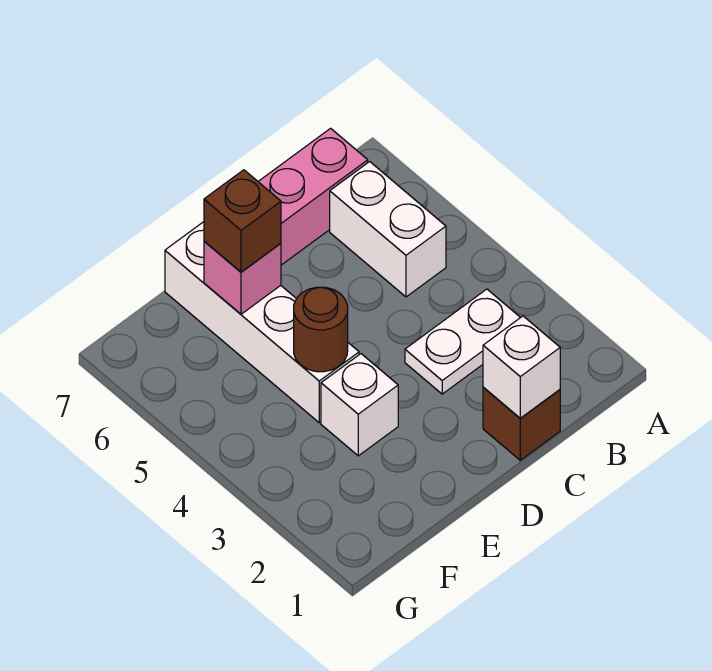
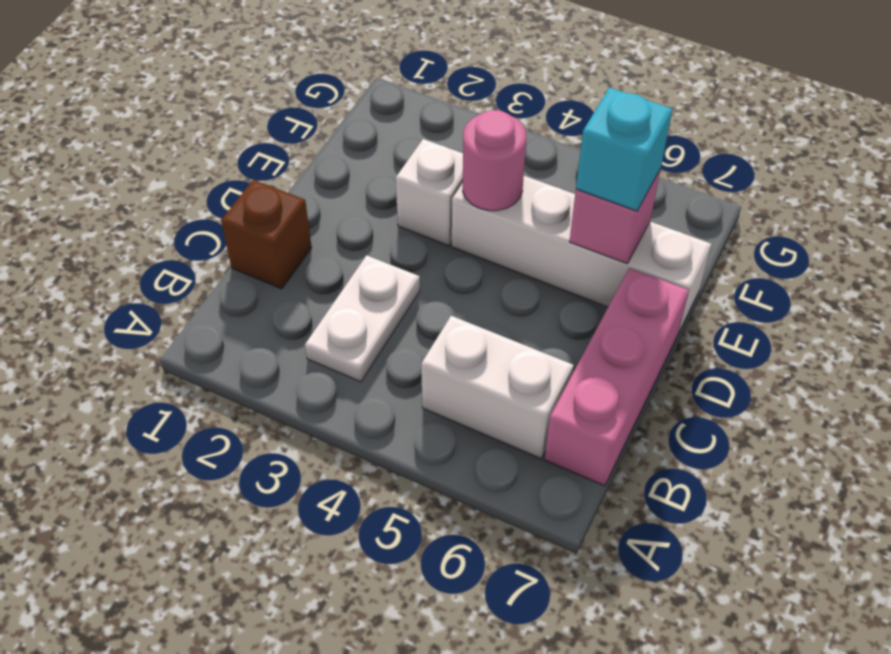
white 1x1 brick [483,316,560,418] -> none
brown 1x1 round brick [294,287,348,372] -> pink 1x1 round brick [463,110,526,211]
brown 1x1 brick [204,170,281,272] -> cyan 1x1 brick [576,88,672,211]

